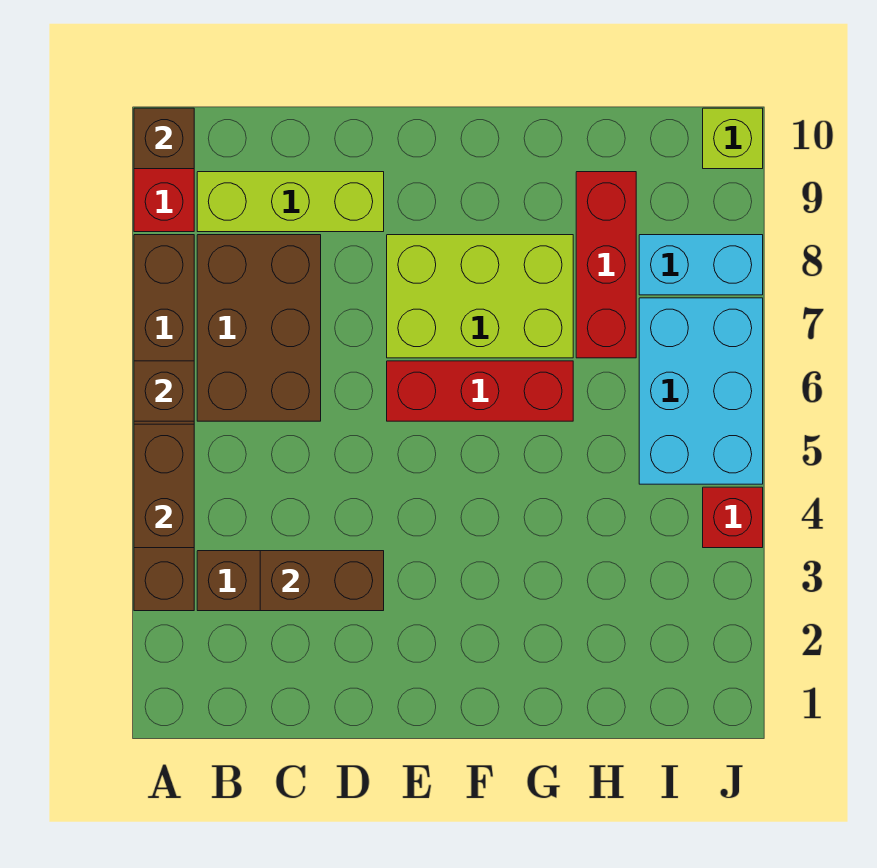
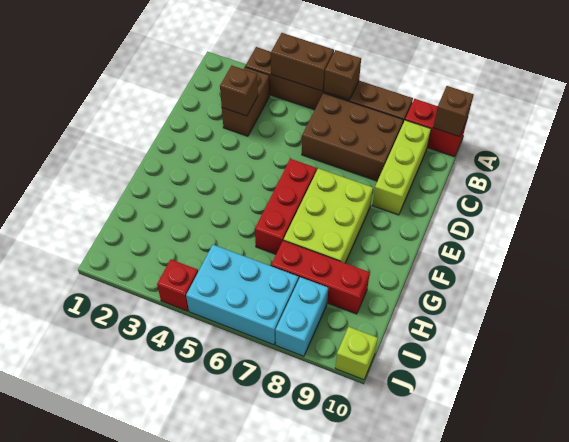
brown 1x2 brick [260,551,384,611] -> brown 1x1 brick [220,66,258,116]

